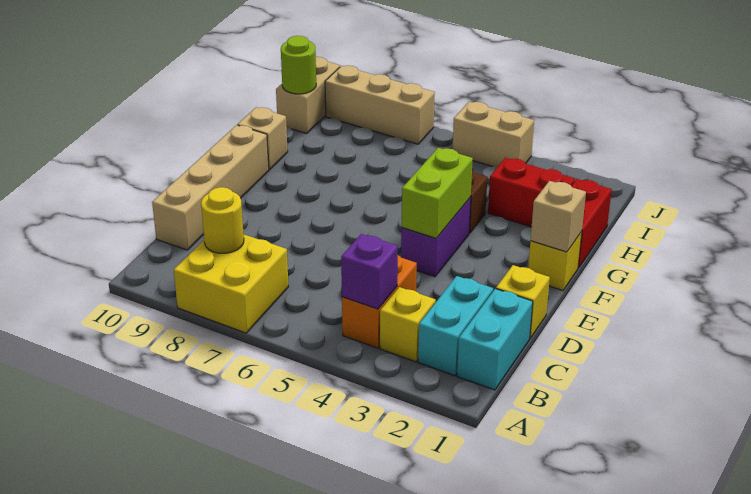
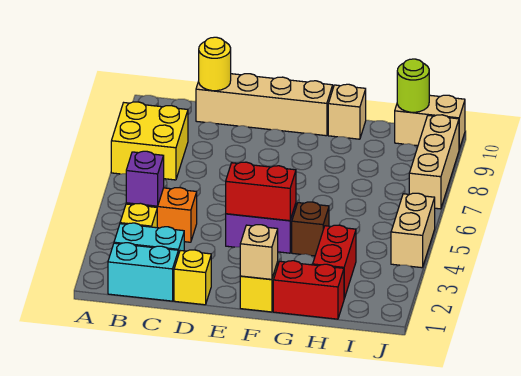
yellow 1x1 round brick [201,187,244,253] -> yellow 1x1 round brick moved to [199,37,231,91]
lime 1x2 brick [402,148,473,238] -> red 1x2 brick [226,162,296,221]

